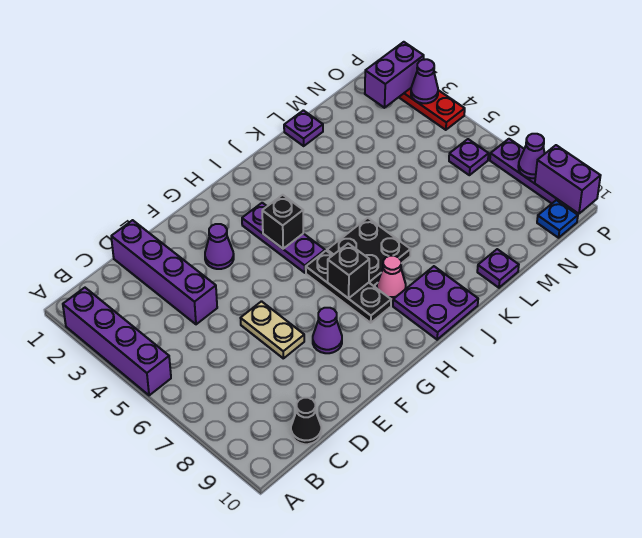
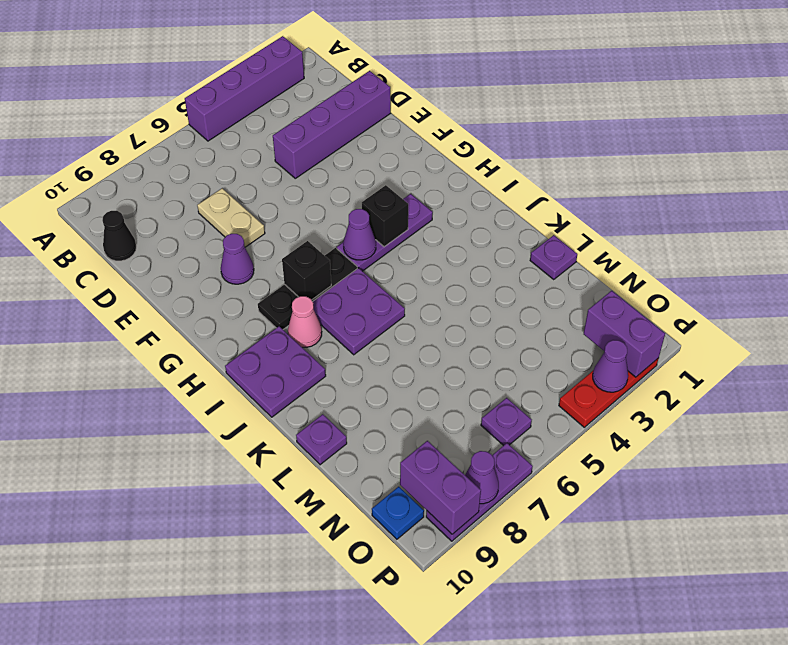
tan 1x2 plate [241,301,304,358] -> tan 1x2 plate turned to [197,188,265,247]
purple 1x1 cone [205,224,234,269] -> purple 1x1 cone moved to [343,209,376,260]
black 2x2 plate [327,218,411,286] -> purple 2x2 plate [313,268,405,355]
purple 1x2 brick [535,145,601,214] -> purple 1x2 brick turned to [400,441,481,534]

